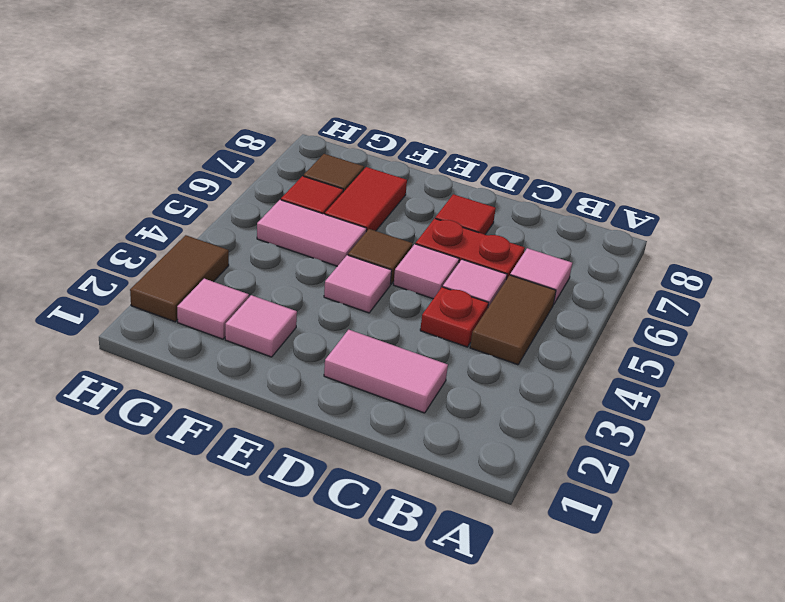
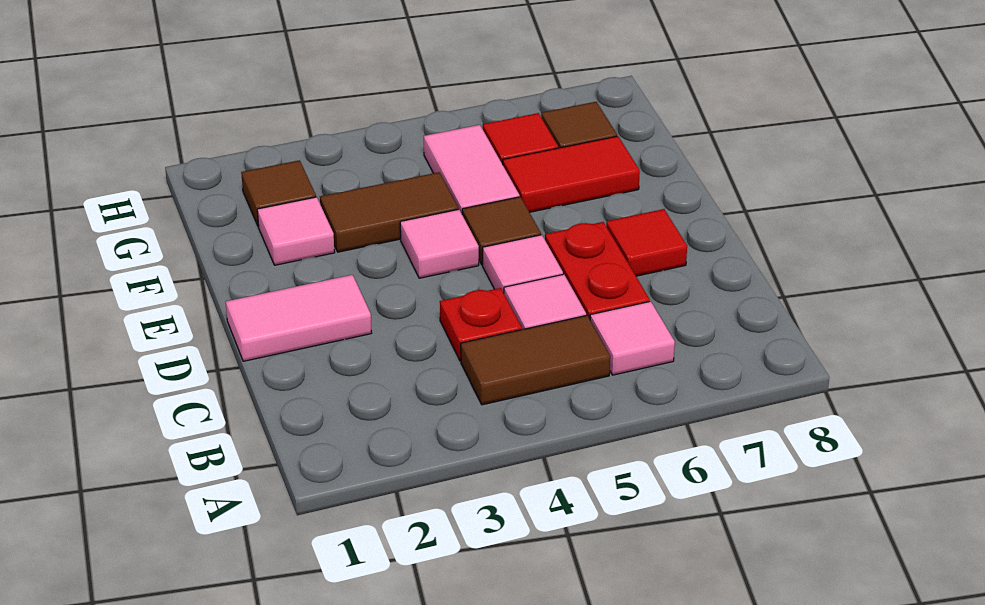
pink 1x2 tile [324,330,448,413] -> pink 1x2 tile turned to [226,275,372,361]
pink 1x1 tile [177,279,249,339] -> brown 1x1 tile [241,160,316,227]
brown 1x2 tile [130,235,229,322] -> brown 1x2 tile moved to [320,172,458,252]

